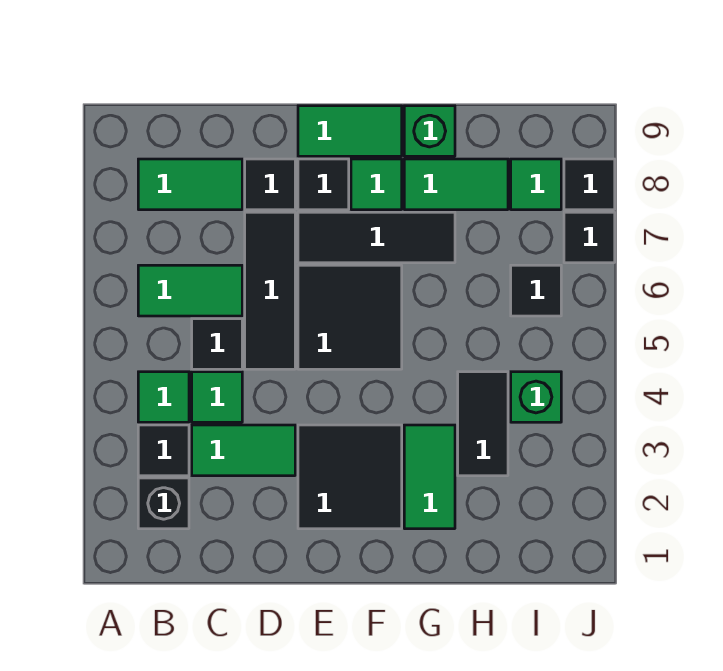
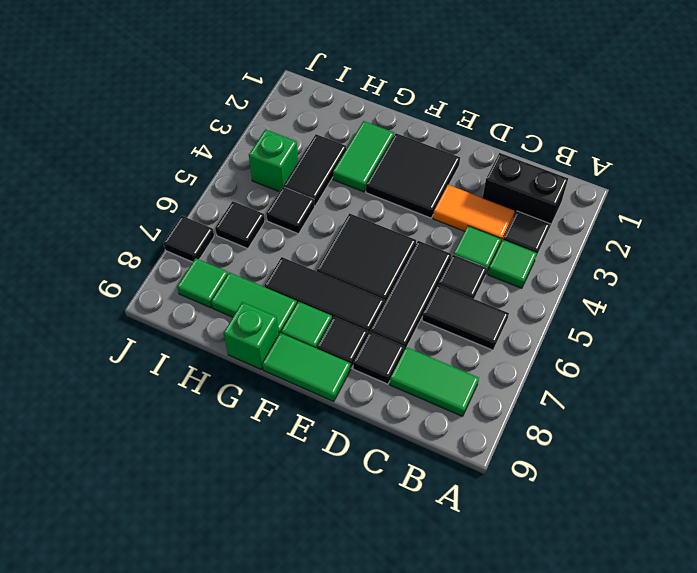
black 1x1 brick [138,478,189,529] -> black 1x2 brick [483,153,568,229]
green 1x2 tile [138,265,242,316] -> black 1x2 tile [422,284,509,350]
green 1x2 tile [192,425,295,476] -> orange 1x2 tile [433,185,515,244]
black 1x1 tile [564,159,615,210] -> black 1x1 tile moved to [266,187,315,234]

